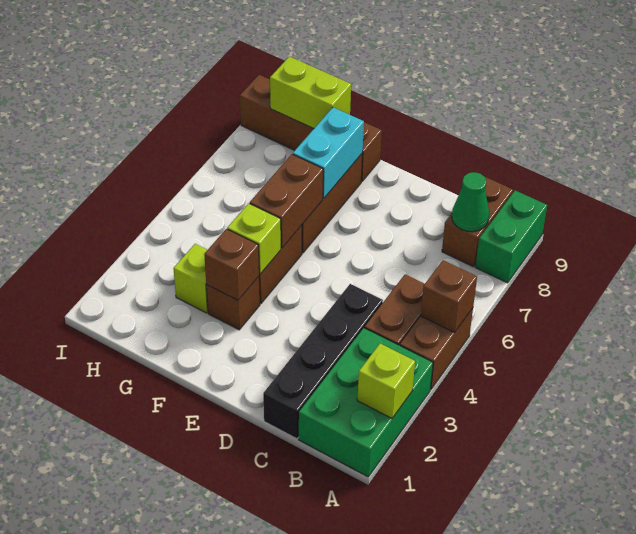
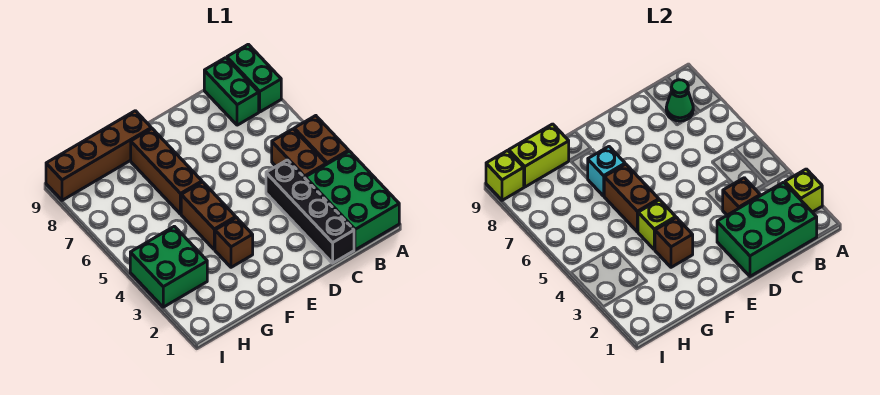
brown 1x1 brick [421,260,477,333] -> brown 1x1 brick moved to [723,178,760,215]
none -> green 2x3 brick [717,182,817,276]
brown 1x2 brick [442,177,513,267] -> green 1x2 brick [204,58,259,125]
cyan 1x2 brick [293,107,364,198] -> cyan 1x1 brick [588,147,625,196]
lime 1x1 brick [173,244,208,313] -> lime 1x1 brick moved to [486,151,524,200]
none -> green 2x2 brick [130,226,207,307]

